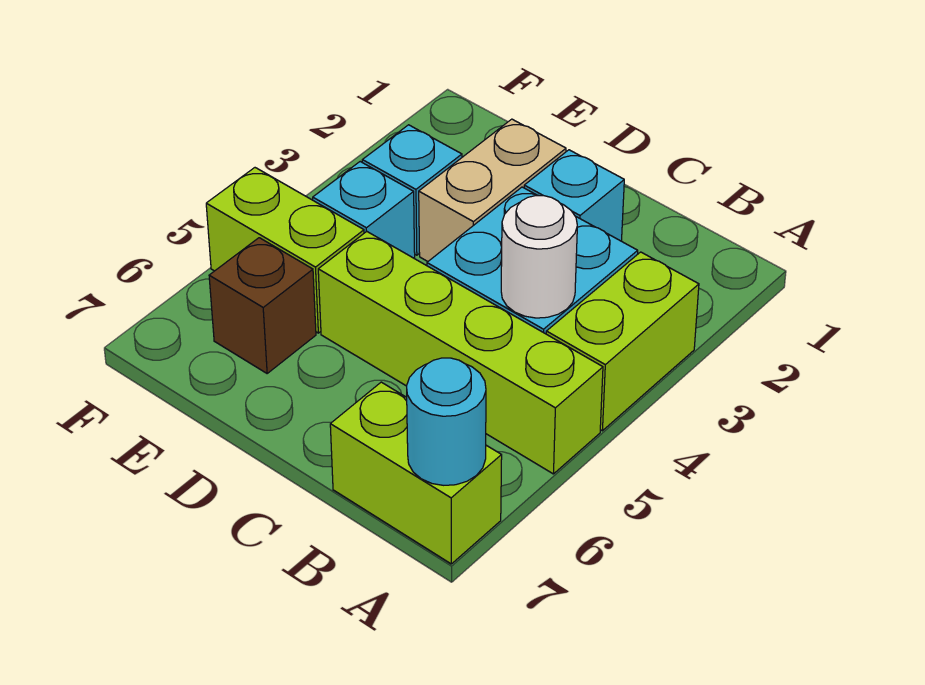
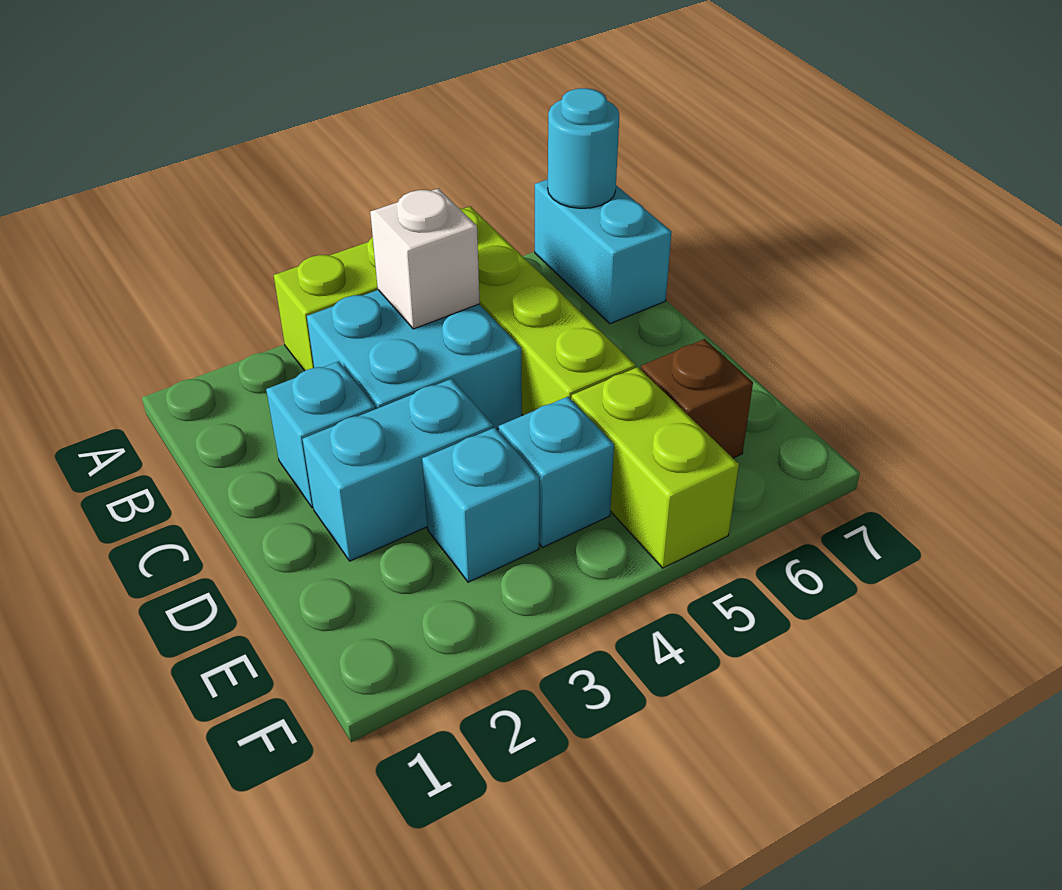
lime 1x2 brick [330,382,502,564] -> cyan 1x2 brick [535,179,672,324]
white 1x1 round brick [501,196,577,318] -> white 1x1 brick [370,188,480,329]
tan 1x2 brick [419,119,566,261] -> cyan 1x2 brick [303,379,493,561]

